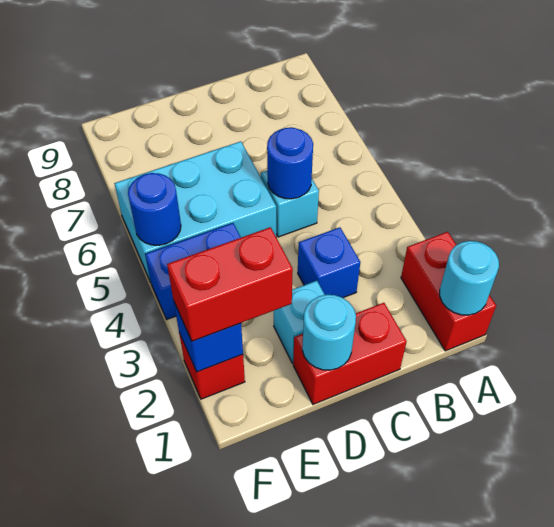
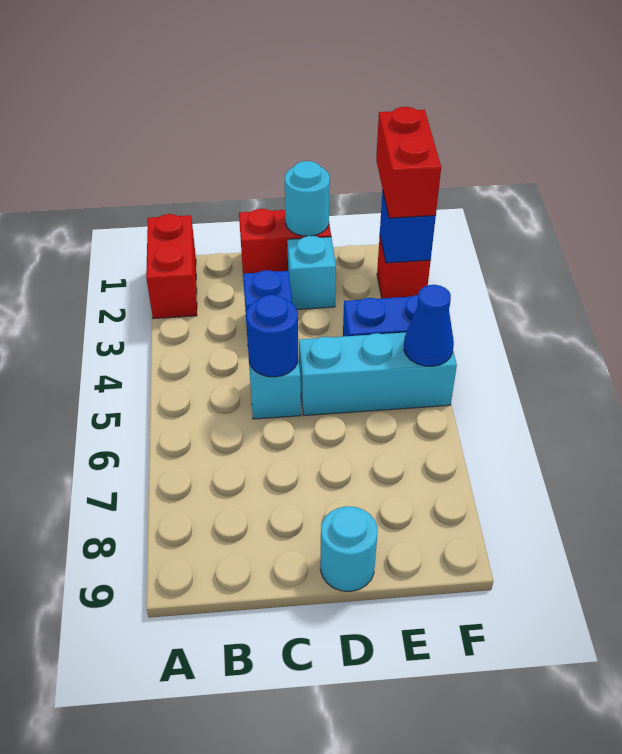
cyan 1x1 round brick [440,241,499,315] -> cyan 1x1 round brick moved to [320,506,378,591]
cyan 2x3 brick [114,141,276,282] -> cyan 1x3 brick [299,332,457,416]
red 1x2 brick [167,227,293,341] -> red 1x2 brick turned to [376,107,441,218]
blue 1x1 round brick [128,173,181,245] -> blue 1x1 cone [404,285,454,366]

